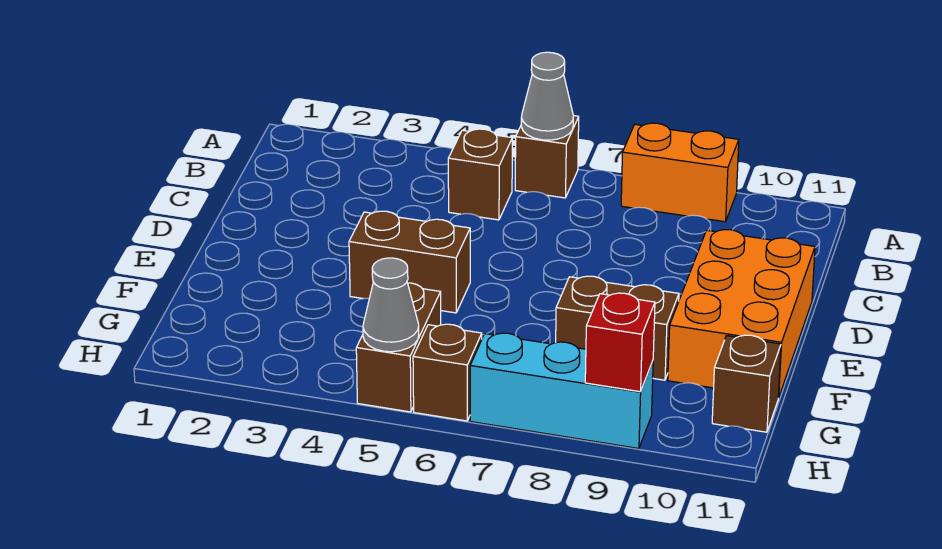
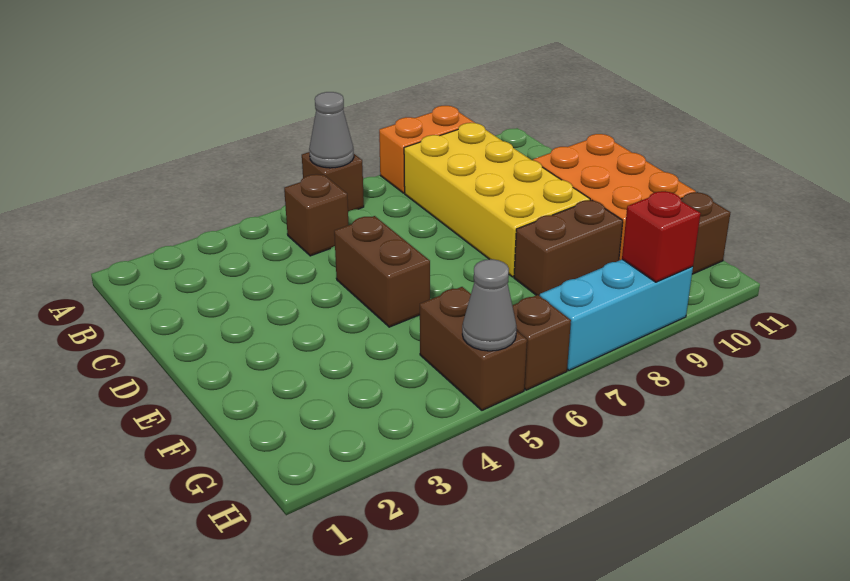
none -> yellow 2x4 brick [404,123,590,277]
brown 1x2 brick [349,211,470,313] -> brown 1x2 brick turned to [334,216,430,327]

